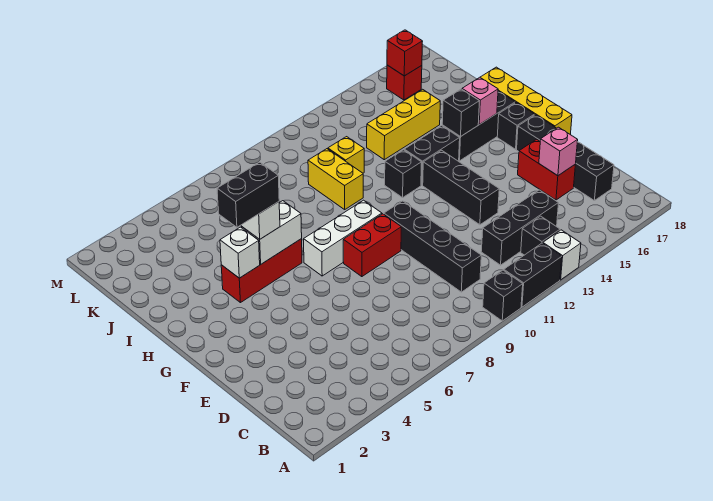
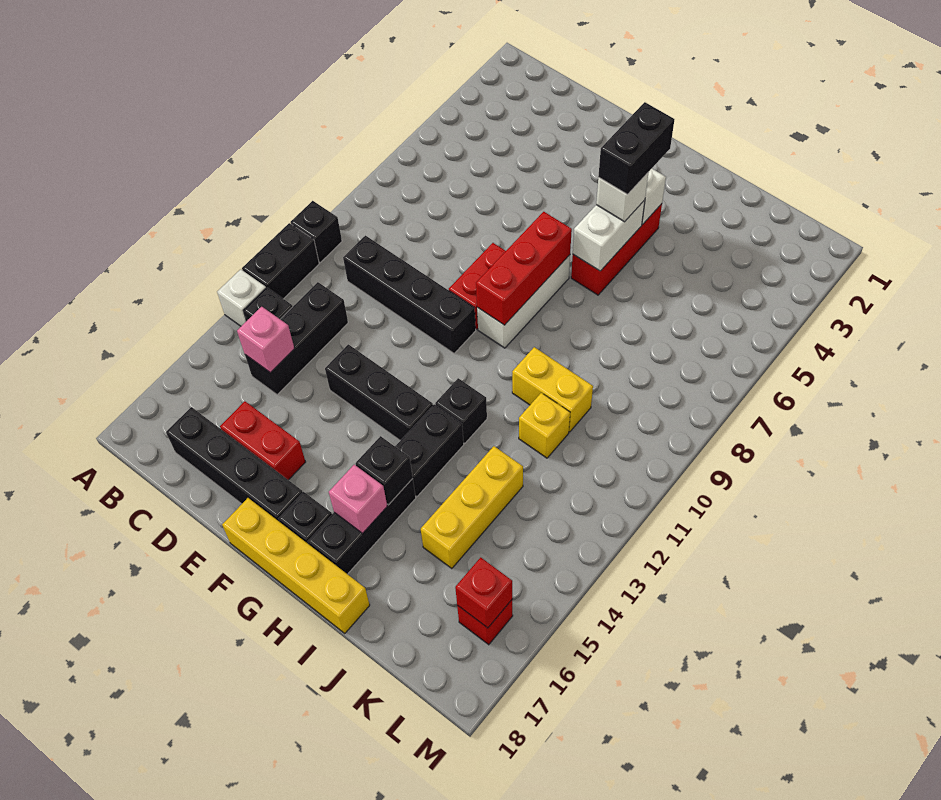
pink 1x1 brick [539,127,578,176] -> pink 1x1 brick moved to [237,307,295,373]
none -> red 1x3 brick [476,212,572,325]

